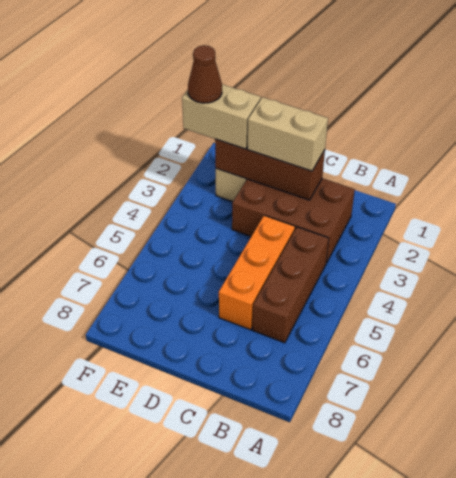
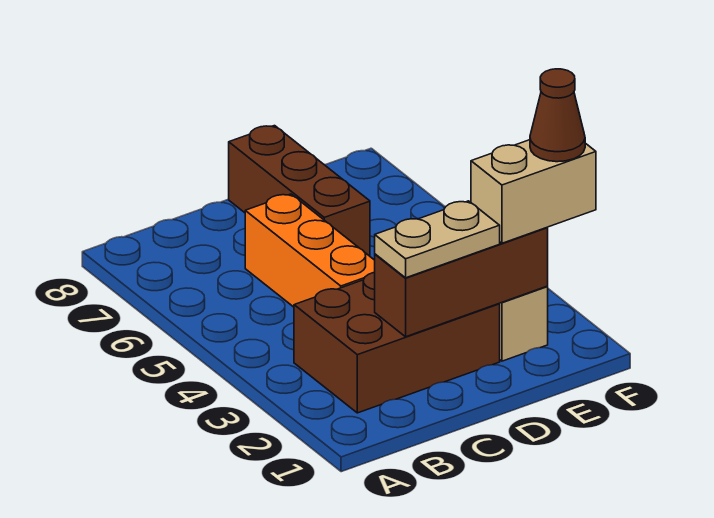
brown 1x3 brick [253,227,329,343] -> brown 1x3 brick moved to [229,126,370,256]
tan 1x2 brick [247,97,328,171] -> tan 1x2 plate [375,201,500,278]

